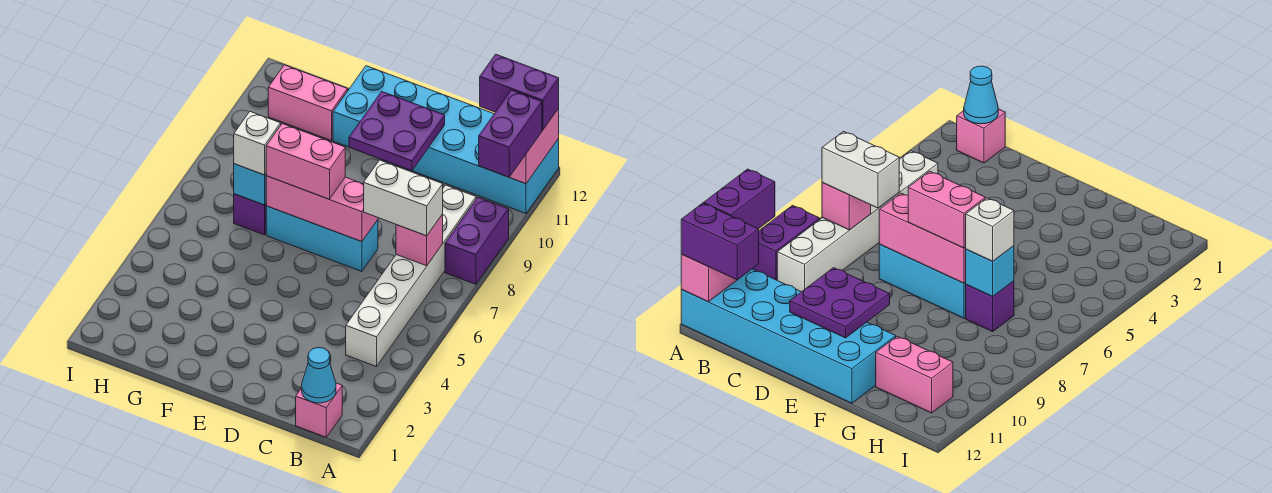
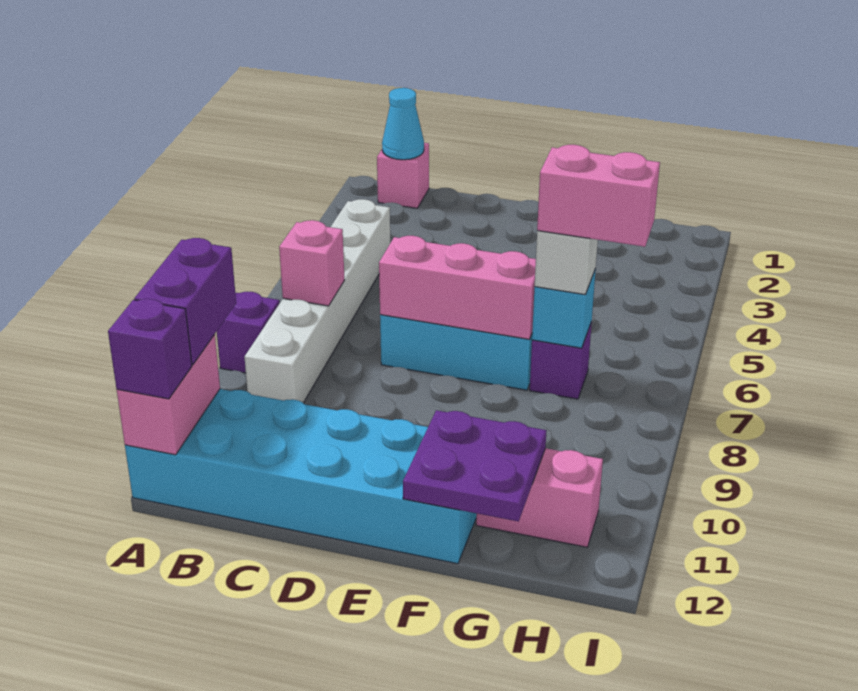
purple 1x2 brick [445,197,509,284] -> purple 1x1 brick [217,292,280,373]
purple 1x2 brick [480,54,559,130] -> purple 1x1 brick [108,299,192,399]
white 1x2 brick [364,160,443,236] -> none
purple 2x2 plate [349,91,445,171] -> purple 2x2 plate moved to [403,410,546,521]
pink 1x2 brick [266,124,345,199] -> pink 1x2 brick moved to [537,145,660,247]

